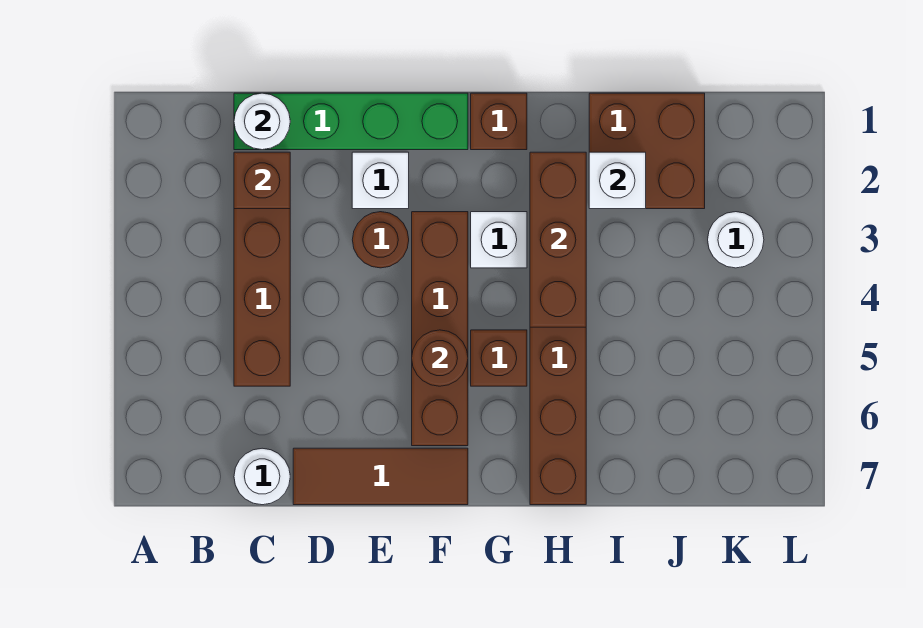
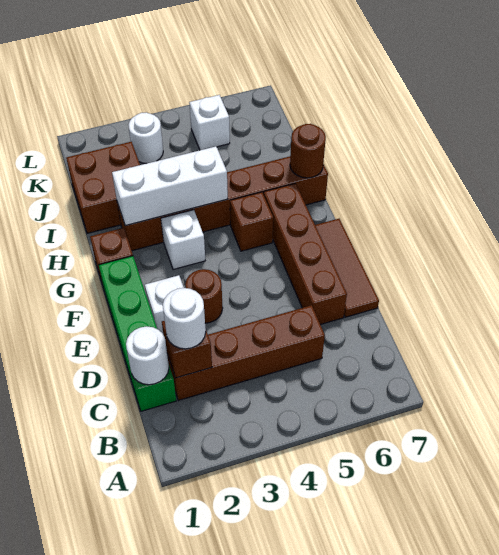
white 1x1 round brick [234,448,290,505] -> white 1x1 round brick moved to [163,288,206,349]
brown 1x4 brick [412,212,468,446] -> brown 1x4 brick turned to [264,183,347,325]
brown 1x1 round brick [412,330,468,386] -> brown 1x1 round brick moved to [290,124,326,178]
brown 1x3 brick [530,152,586,327] -> white 1x3 brick [112,146,228,226]
white 1x1 brick [589,152,646,209] -> white 1x1 brick moved to [189,95,230,150]

